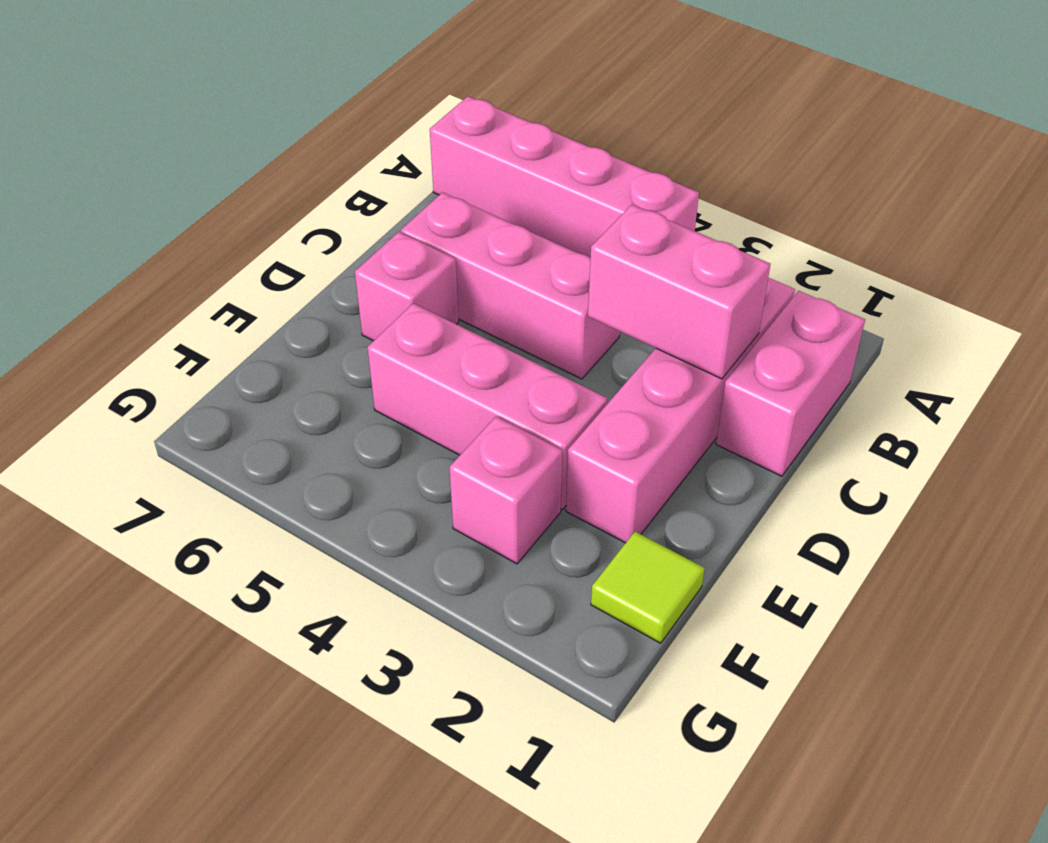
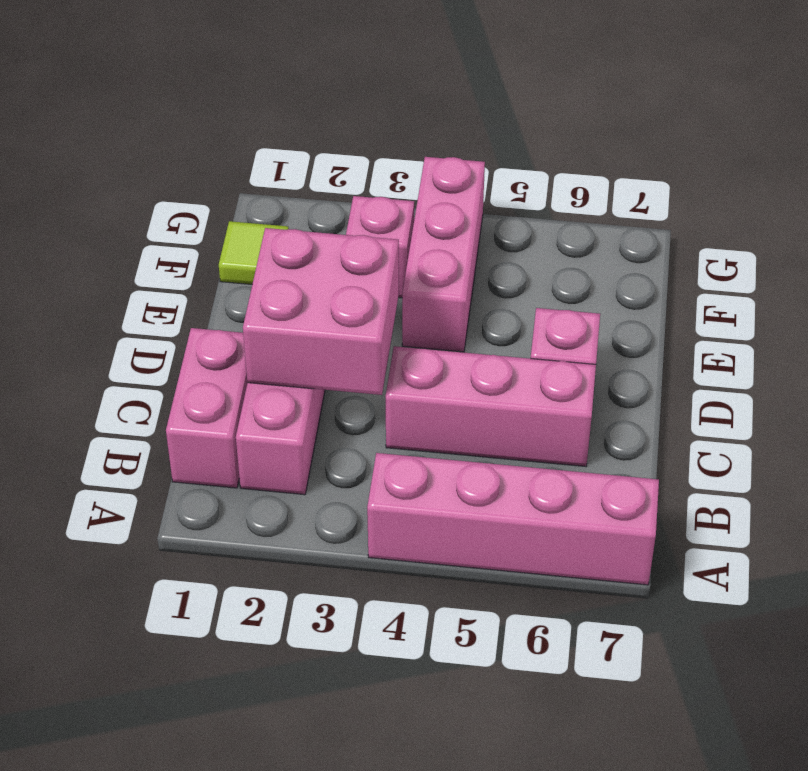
pink 1x2 brick [588,205,771,379] -> pink 2x2 brick [243,228,399,395]
pink 1x3 brick [367,303,608,509] -> pink 1x3 brick turned to [402,157,485,352]

